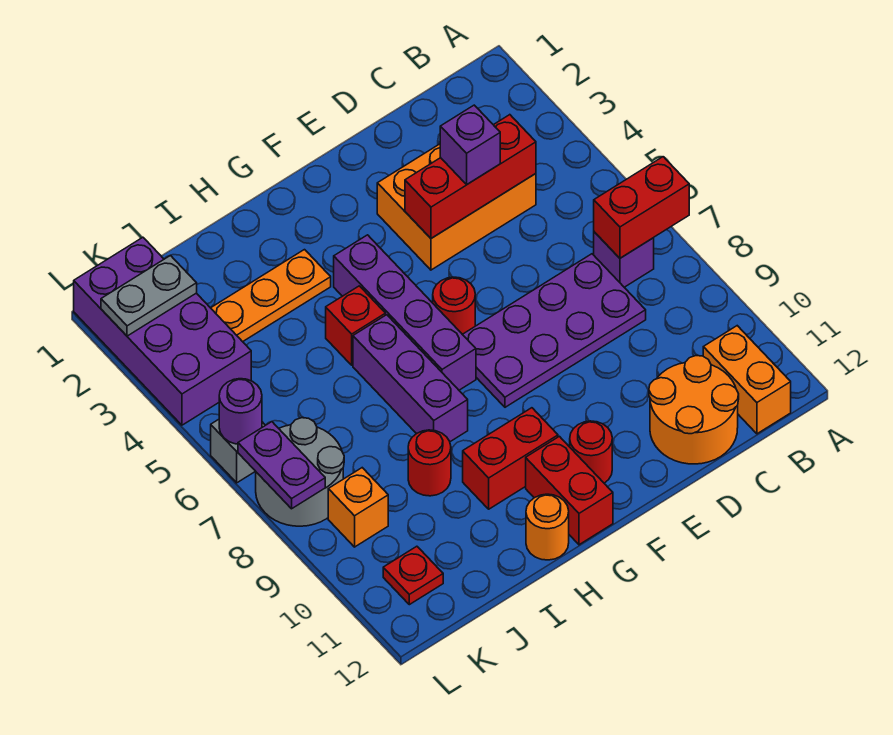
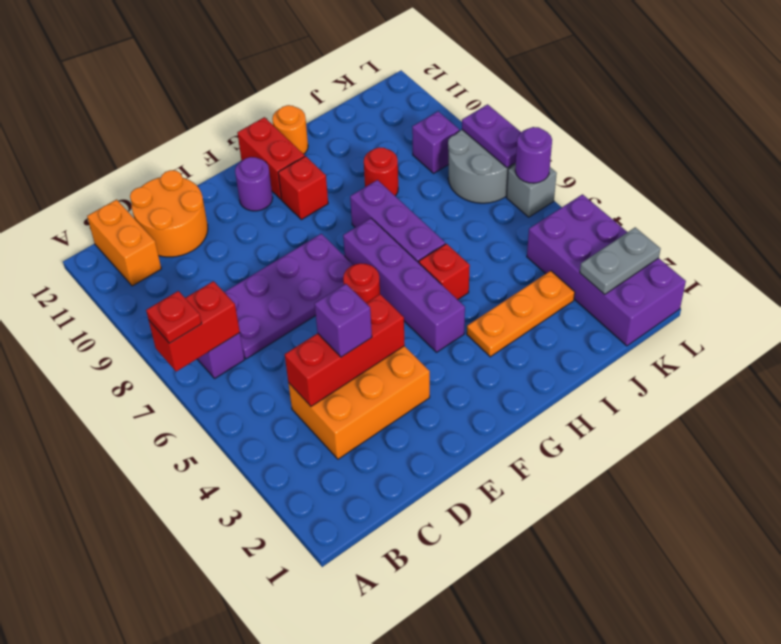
red 1x1 round brick [570,421,612,483] -> purple 1x1 round brick [235,157,273,211]
red 1x2 brick [463,408,558,509] -> red 1x1 brick [278,156,328,220]
orange 1x1 brick [328,468,388,547] -> purple 1x1 brick [412,111,459,173]
red 1x1 plate [383,546,443,605] -> red 1x1 plate moved to [146,291,202,343]

